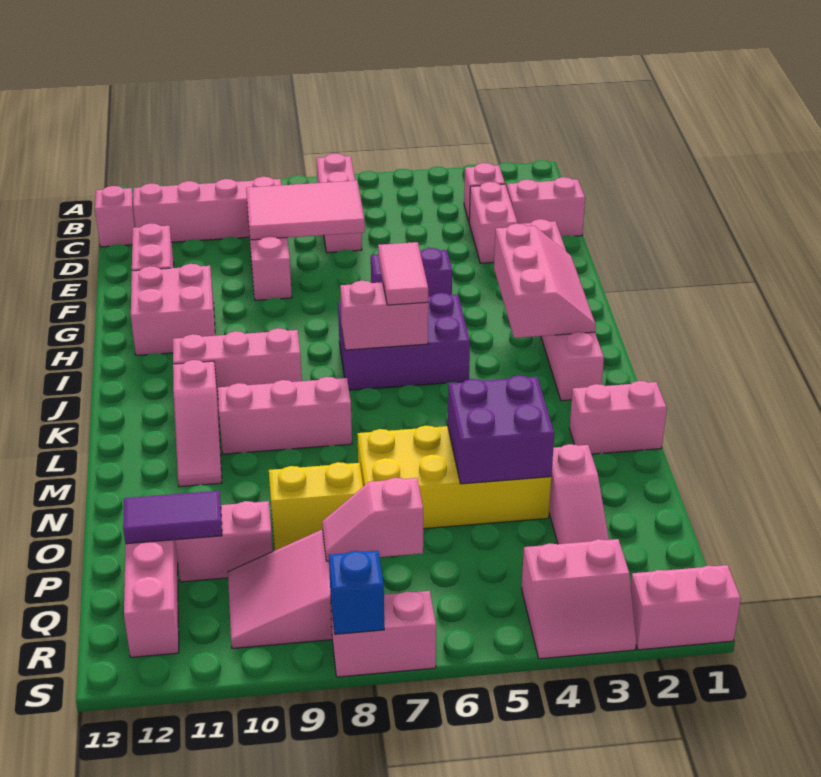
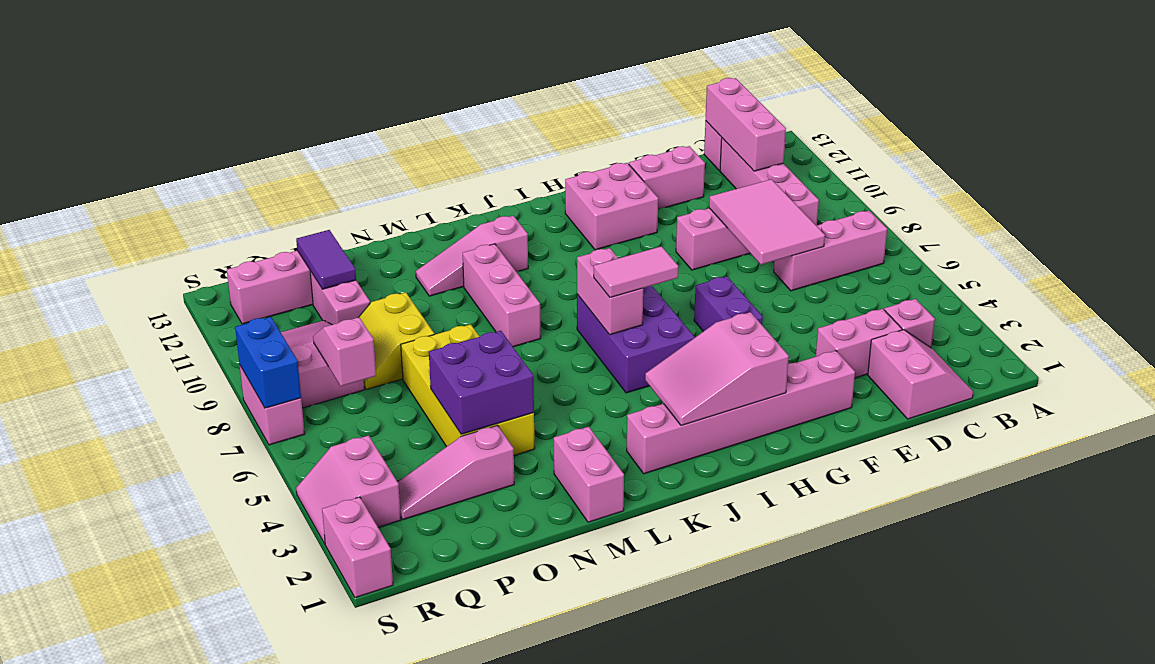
pink 2x3 slope [494,224,596,338] -> pink 2x3 slope turned to [645,312,789,425]
pink 1x3 brick [173,328,302,395] -> pink 1x3 brick moved to [706,78,786,171]
blue 1x1 brick [329,551,384,634] -> blue 1x2 brick [235,317,301,408]

